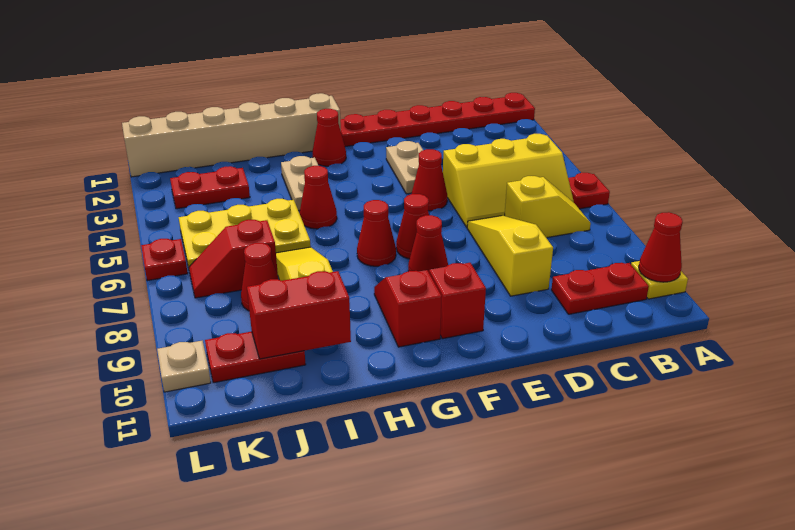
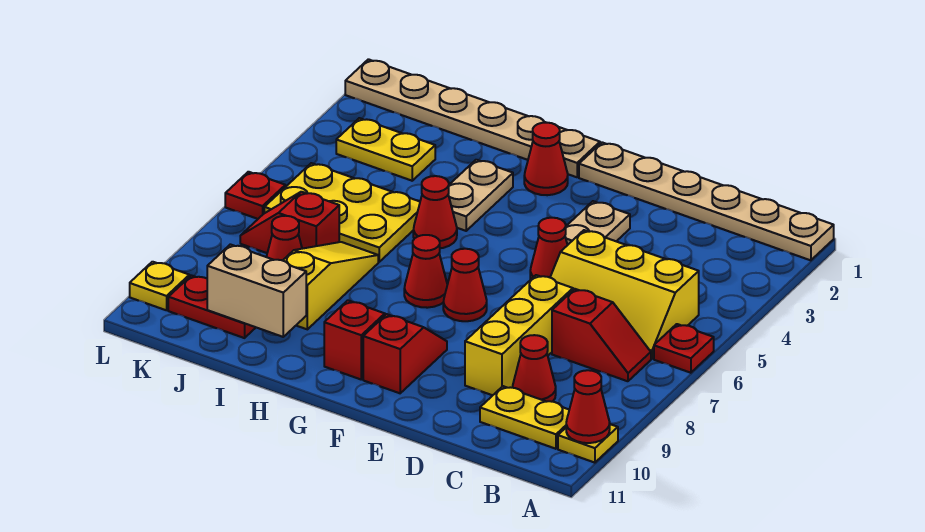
red 1x6 plate [340,93,535,147] -> tan 1x6 plate [579,142,834,260]
yellow 1x2 slope [505,176,591,238] -> red 1x2 slope [552,289,651,381]
red 1x2 plate [551,263,649,314] -> yellow 1x2 plate [480,386,569,449]
yellow 1x3 slope [467,216,553,296] -> yellow 1x3 brick [465,275,573,395]
red 1x1 cone [408,215,448,271] -> red 1x1 cone moved to [512,335,556,402]
tan 1x6 brick [122,93,341,177] -> tan 1x6 plate [345,59,600,177]
red 1x2 brick [247,271,351,359] -> tan 1x2 brick [207,244,306,337]
red 1x2 plate [170,166,250,209] -> yellow 1x2 plate [336,118,435,181]
tan 1x1 plate [157,341,211,392] -> yellow 1x1 plate [130,262,189,310]

